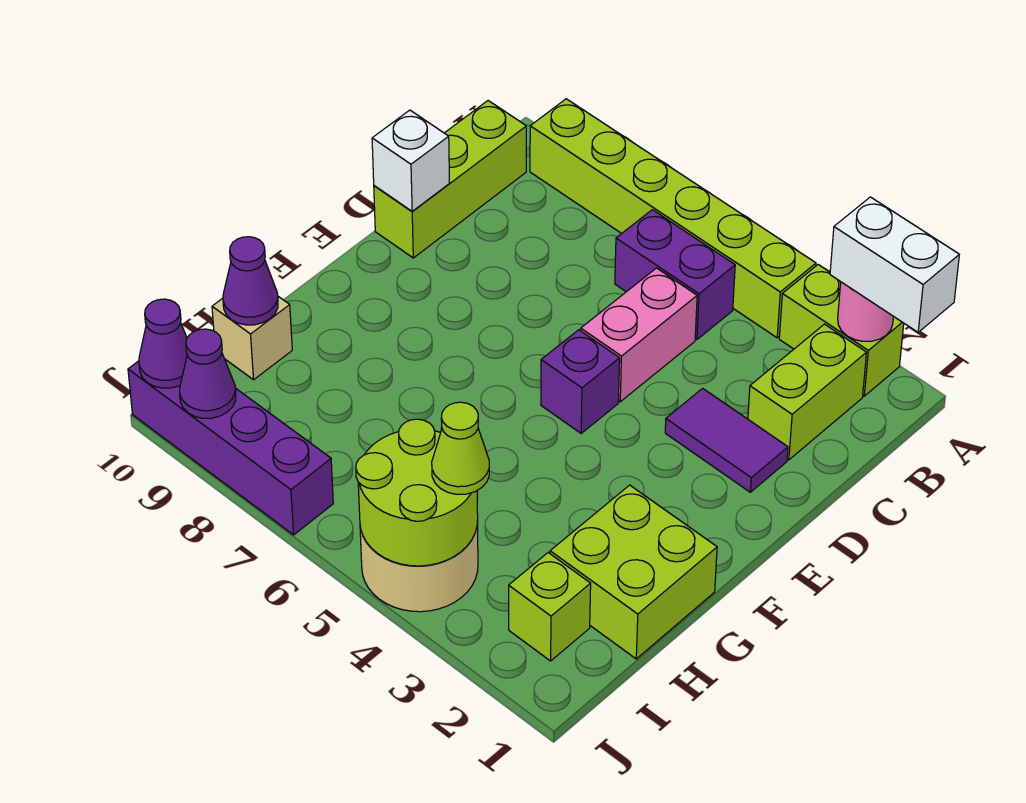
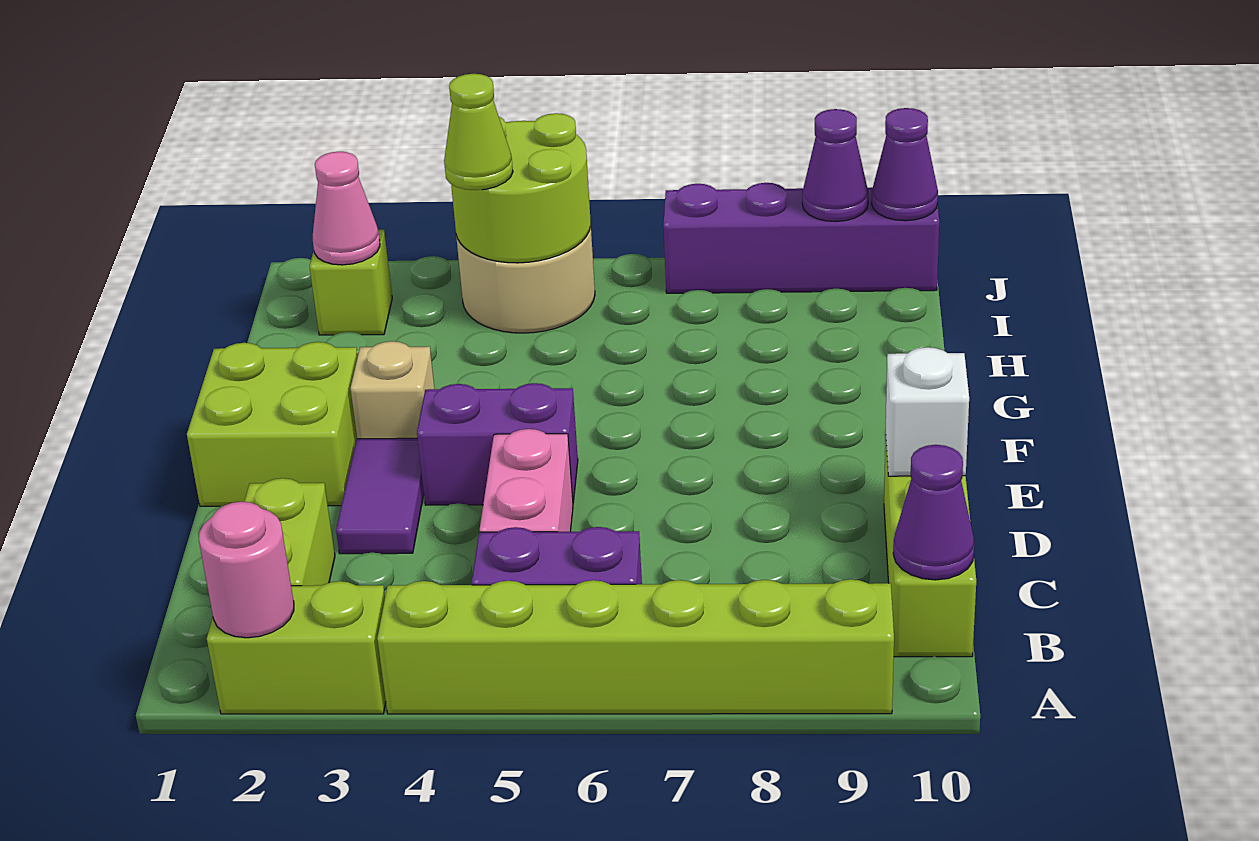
white 1x2 brick [830,197,959,332] -> none
purple 1x2 tile [665,388,788,492] -> purple 1x2 tile turned to [336,438,424,554]
purple 1x1 brick [541,330,620,433] -> purple 1x2 brick [417,383,578,505]
lime 2x2 brick [550,485,717,659] -> lime 2x2 brick moved to [187,342,358,506]
tan 1x1 brick [212,296,292,380] -> tan 1x1 brick moved to [350,341,435,439]
purple 1x1 cone [223,237,278,325] -> purple 1x1 cone moved to [893,445,974,580]
none -> pink 1x1 cone [313,152,380,265]

